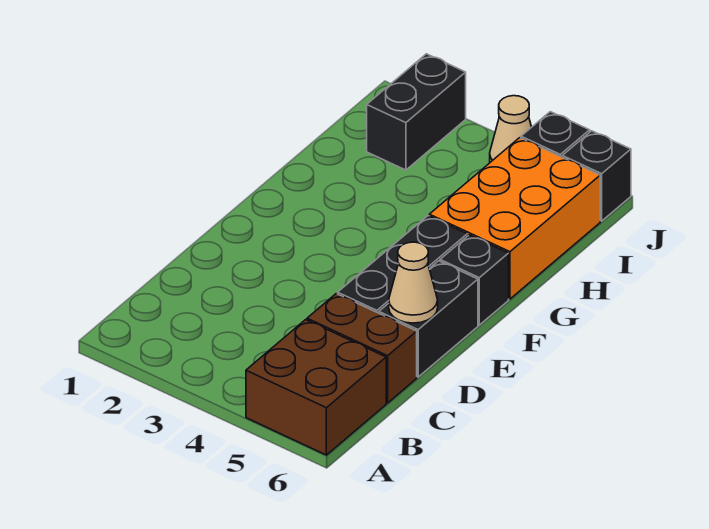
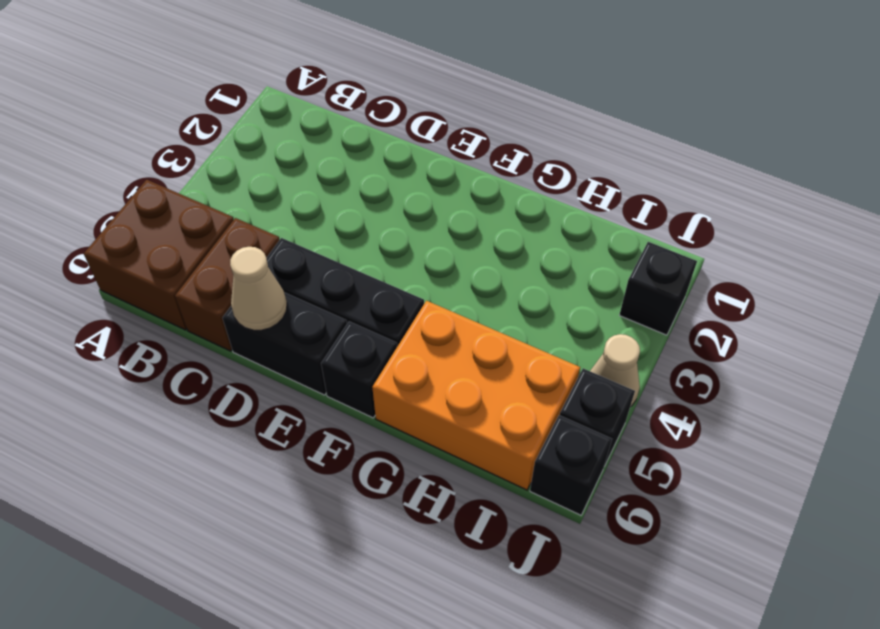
black 1x2 brick [367,54,466,170] -> black 1x1 brick [620,242,697,335]

